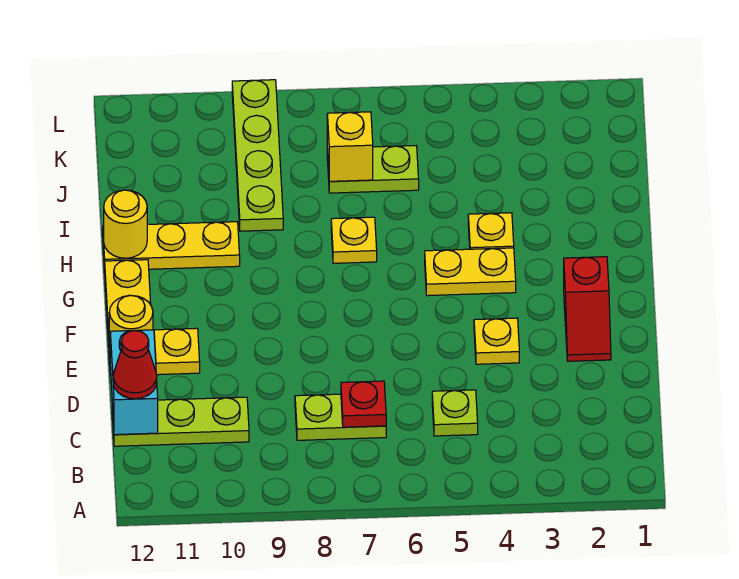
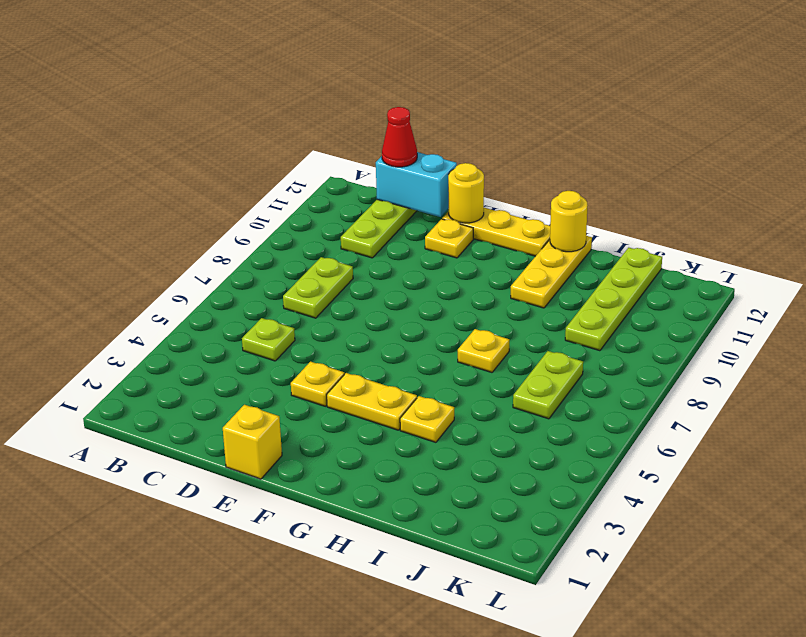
red 1x1 plate [341,381,386,427] -> none
red 1x2 slope [564,257,611,361] -> none
yellow 1x2 plate [425,248,516,296] -> yellow 1x2 plate turned to [327,373,417,430]
lime 1x4 plate [232,80,283,231] -> lime 1x4 plate turned to [565,248,662,351]
yellow 1x1 brick [327,112,373,181] -> yellow 1x1 brick moved to [223,405,282,479]

